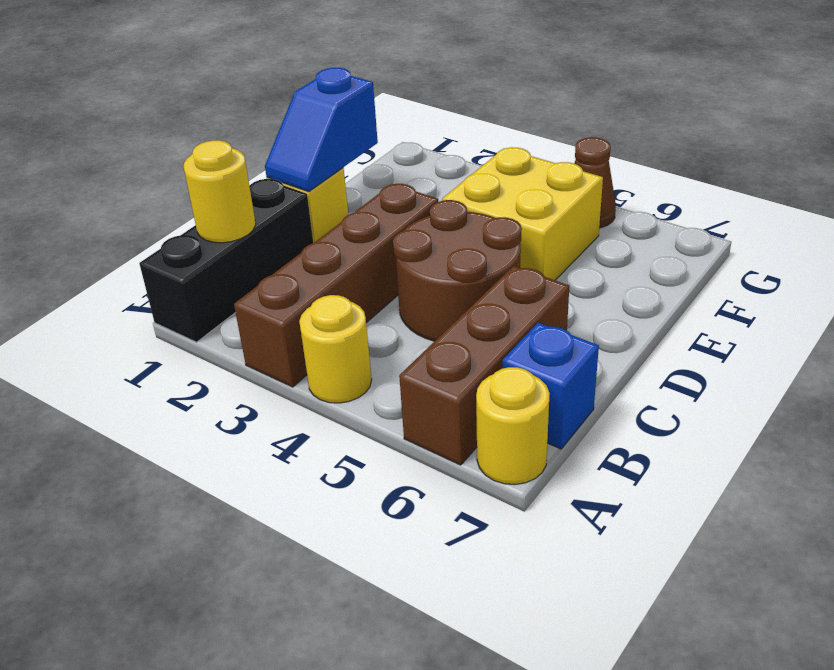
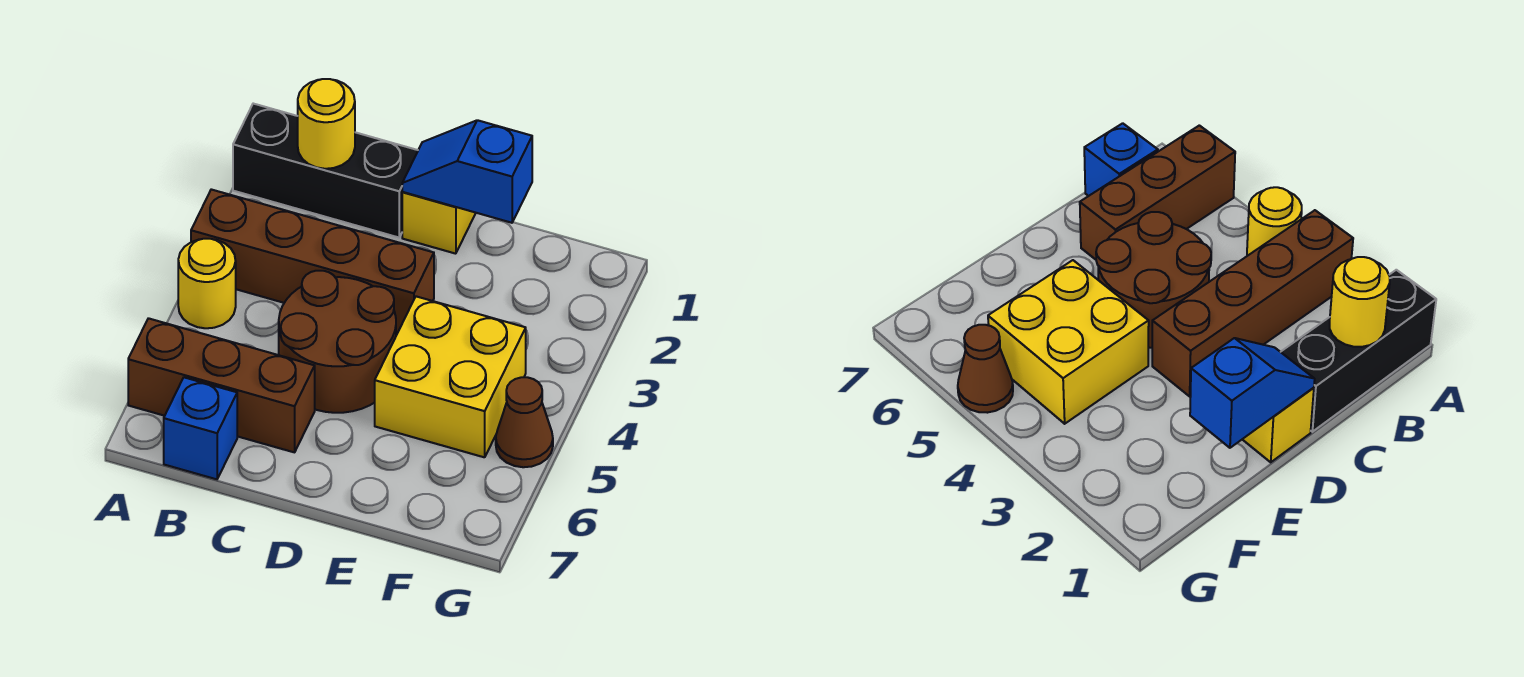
yellow 1x1 round brick [476,367,550,485] -> none

